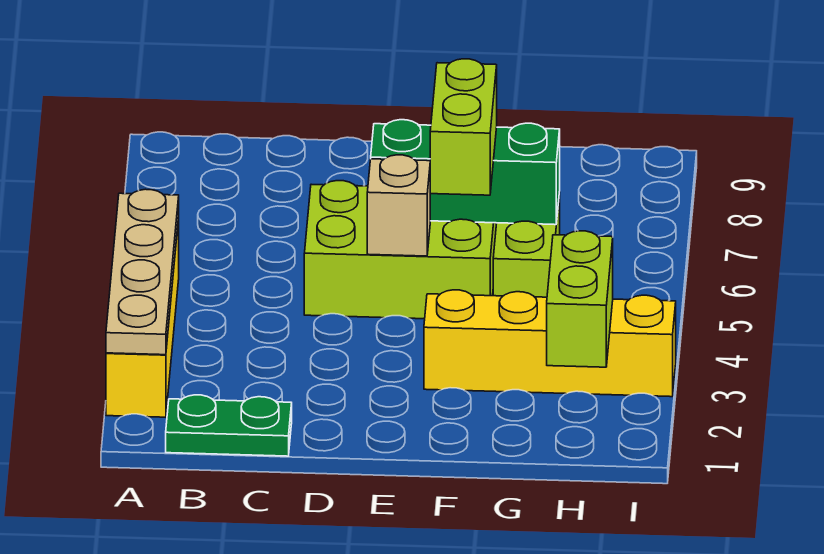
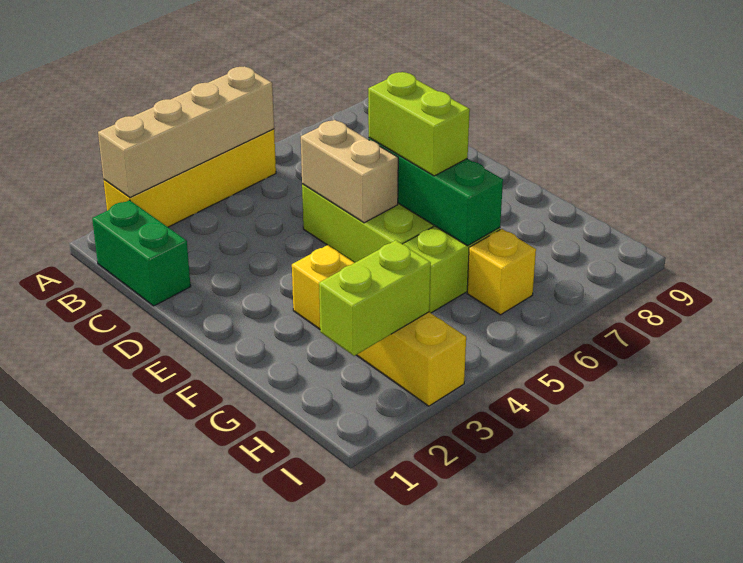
tan 1x4 plate [106,189,179,355] -> tan 1x4 brick [98,66,274,197]
green 1x2 plate [166,395,292,456] -> green 1x2 brick [92,200,191,306]
tan 1x1 brick [367,155,430,256] -> tan 1x2 brick [301,120,398,223]
lime 1x2 brick [430,59,497,195] -> lime 1x2 brick turned to [368,72,470,176]
none -> yellow 1x1 brick [467,229,536,315]

